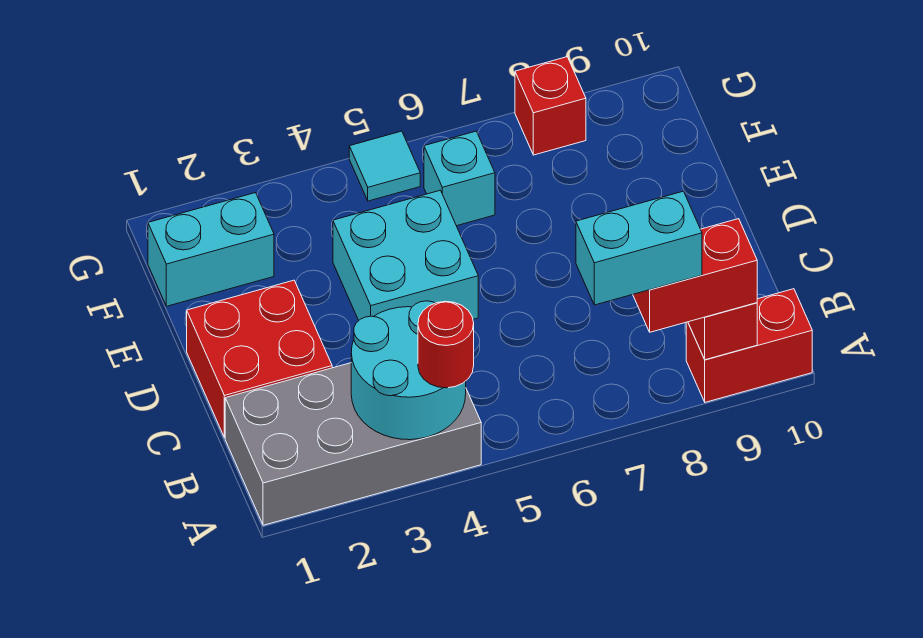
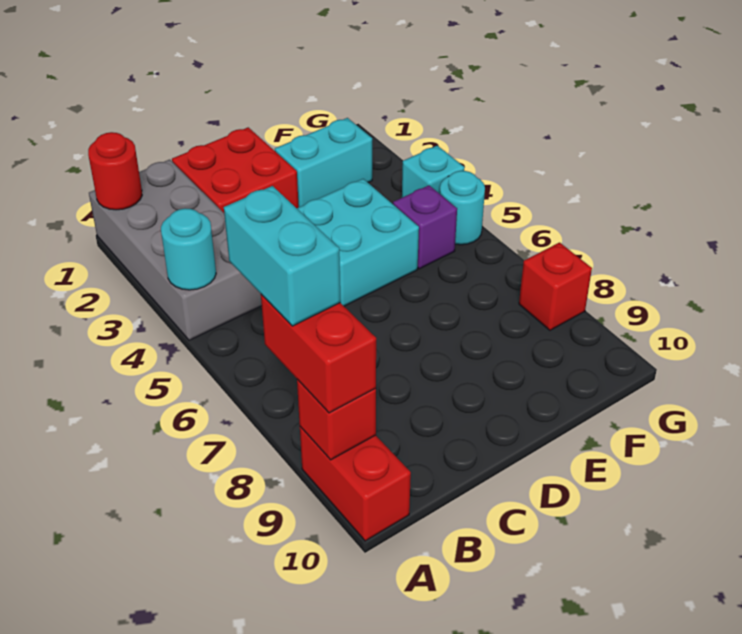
cyan 2x2 round brick [351,301,466,440] -> cyan 1x1 round brick [161,208,216,290]
red 1x1 round brick [418,301,474,388] -> red 1x1 round brick moved to [88,132,142,210]
cyan 1x2 brick [148,193,274,306] -> cyan 1x2 brick turned to [275,118,372,207]
none -> purple 1x1 brick [393,185,457,269]
cyan 1x1 brick [424,131,495,226] -> cyan 1x1 brick moved to [402,146,465,198]
cyan 1x1 tile [349,131,420,201] -> cyan 1x1 round brick [440,171,485,245]

